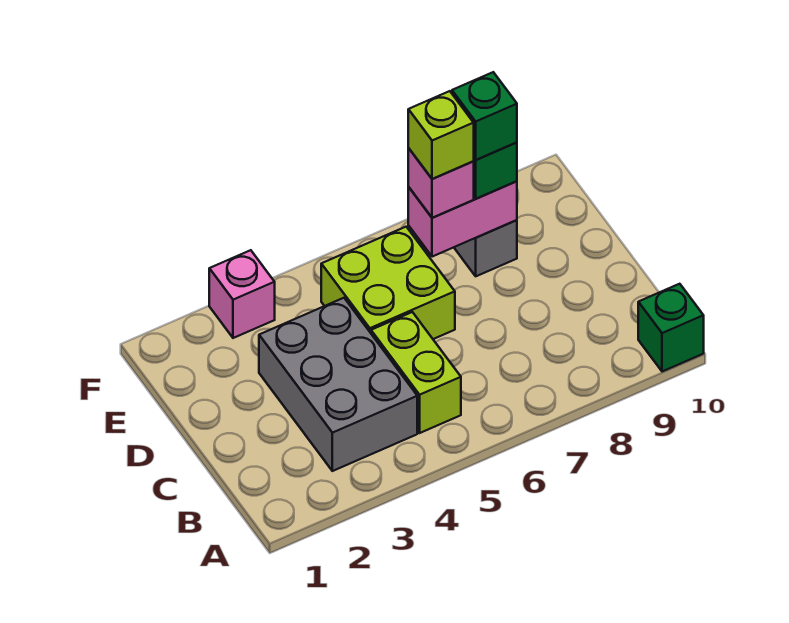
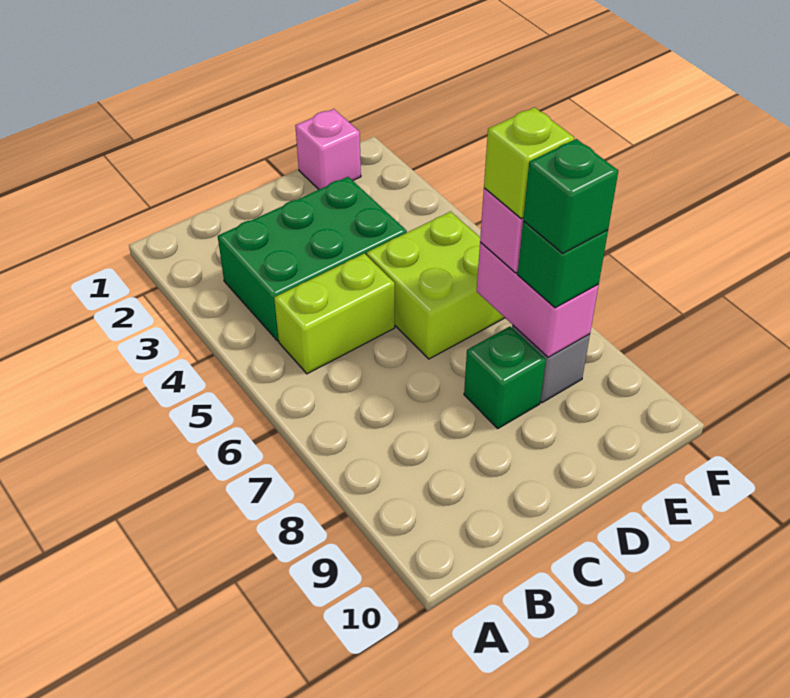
green 1x1 brick [638,284,704,372] -> green 1x1 brick moved to [464,327,546,429]
grey 2x3 brick [259,298,417,471] -> green 2x3 brick [218,177,407,341]
pink 1x1 brick [209,250,275,338] -> pink 1x1 brick moved to [295,109,361,190]

